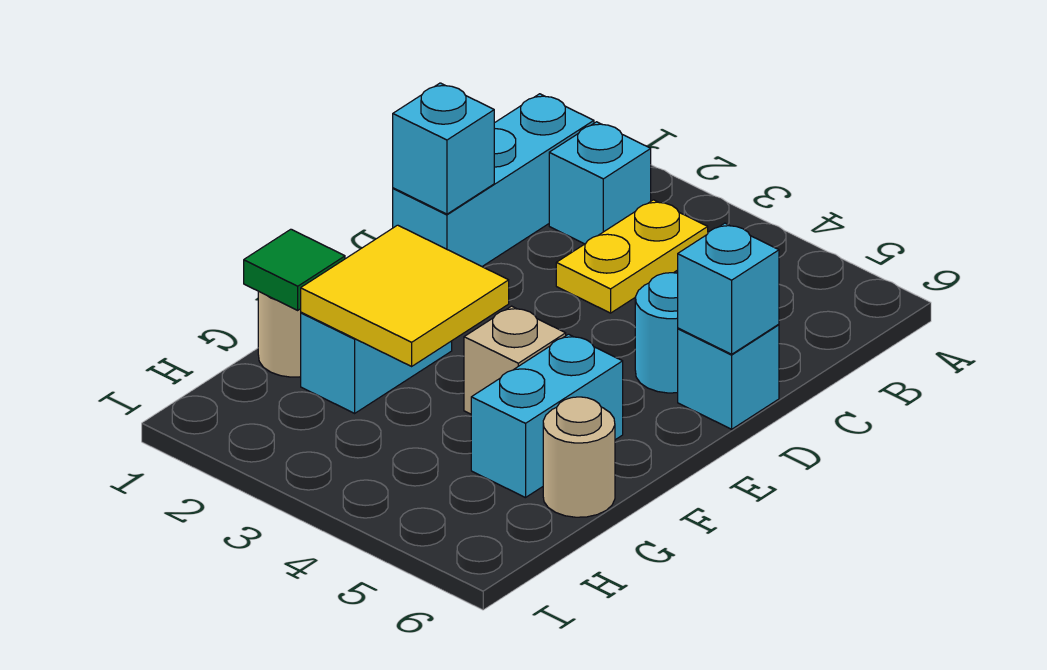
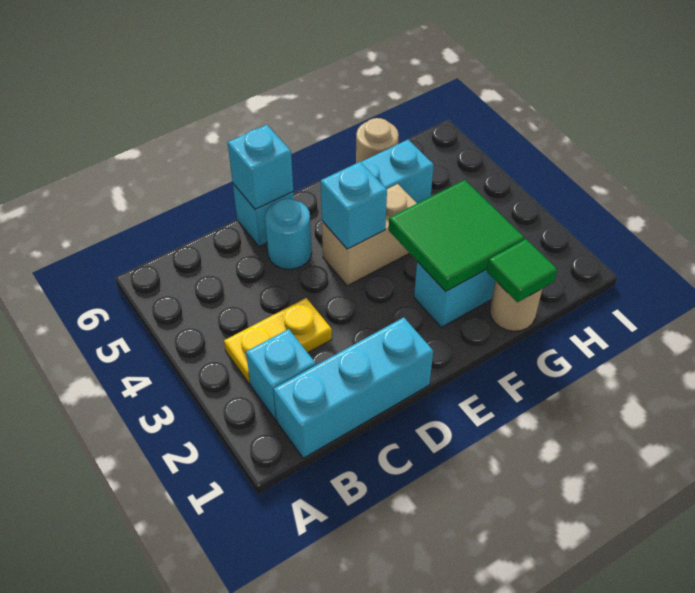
cyan 1x1 brick [393,83,494,214] -> cyan 1x1 brick moved to [321,162,387,249]
yellow 2x2 tile [301,225,509,366] -> green 2x2 tile [389,180,524,292]
tan 1x1 brick [464,306,566,414] -> tan 1x2 brick [322,184,417,286]

